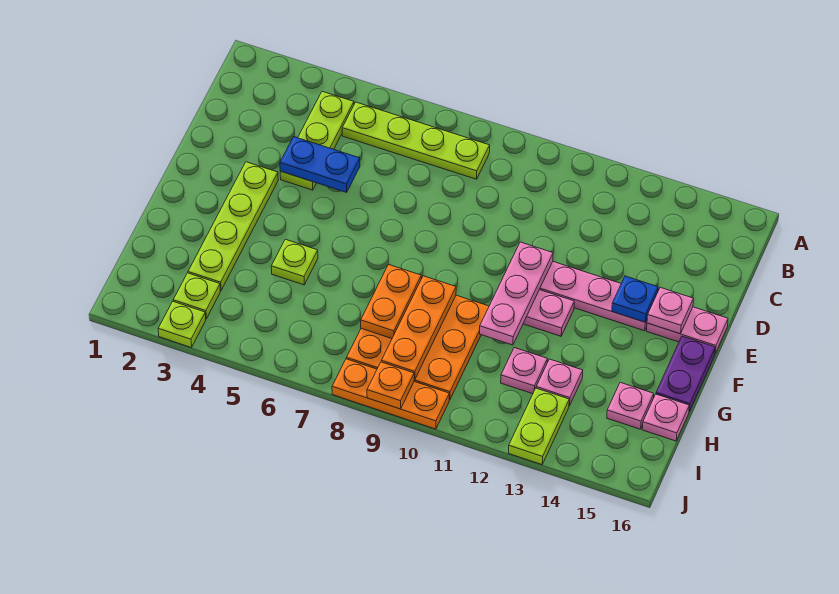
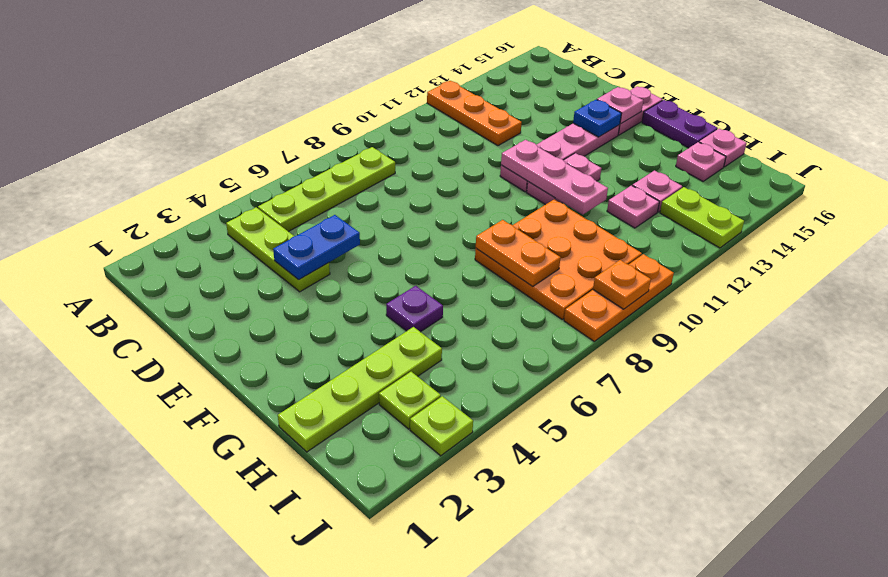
lime 1x4 plate [188,162,278,290] -> lime 1x4 plate turned to [278,327,442,452]
lime 1x1 plate [271,239,318,285] -> purple 1x1 plate [386,286,443,332]
orange 1x3 plate [381,276,456,380] -> orange 1x3 plate moved to [427,81,522,146]

